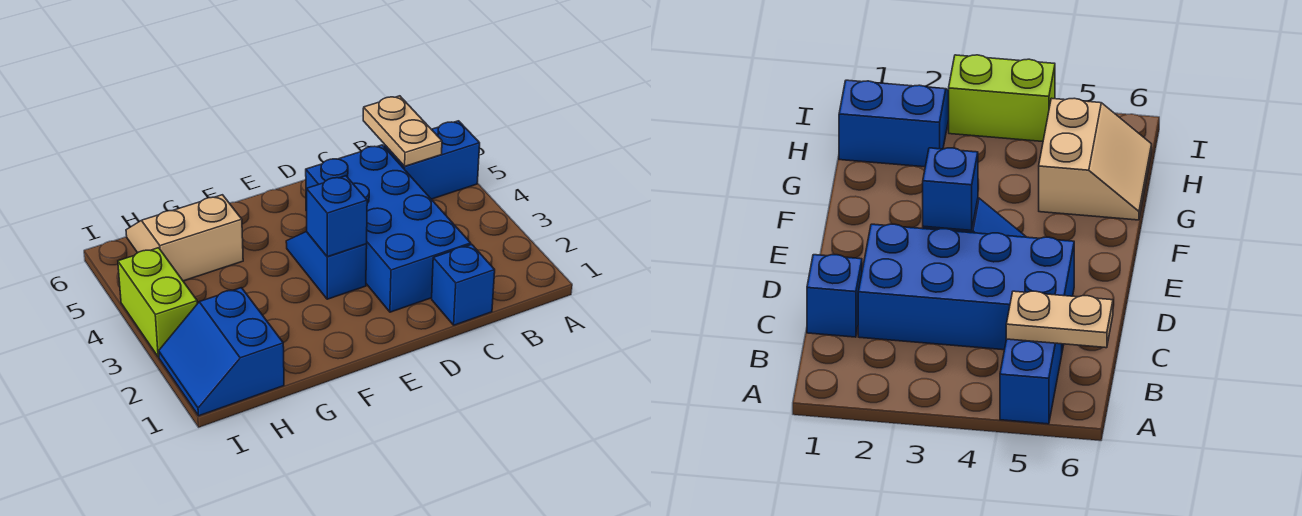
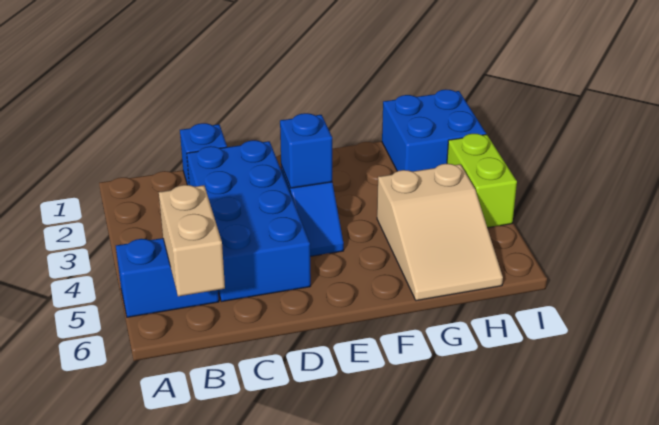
tan 1x2 plate [363,96,442,166] -> tan 1x2 brick [159,185,225,296]
tan 2x2 slope [126,195,243,281] -> tan 2x3 slope [377,164,503,301]
blue 2x2 slope [159,288,284,416] -> blue 2x2 brick [382,89,486,171]

